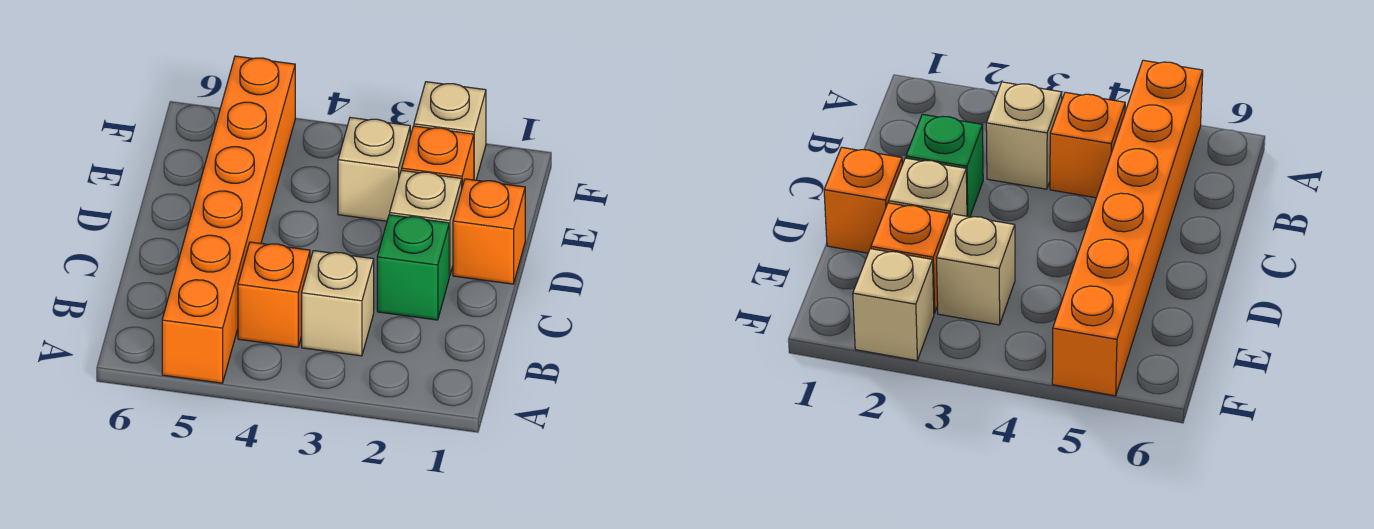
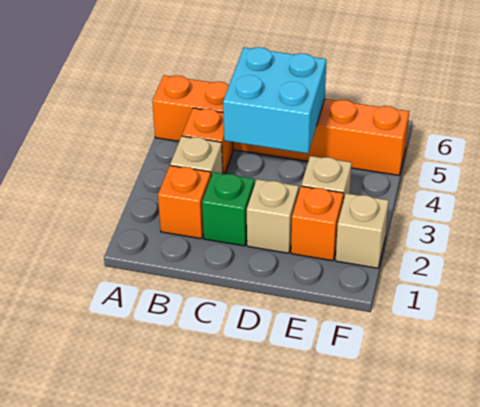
none -> cyan 2x2 brick [223,47,326,154]
orange 1x1 brick [453,179,525,284] -> orange 1x1 brick moved to [158,166,211,239]

